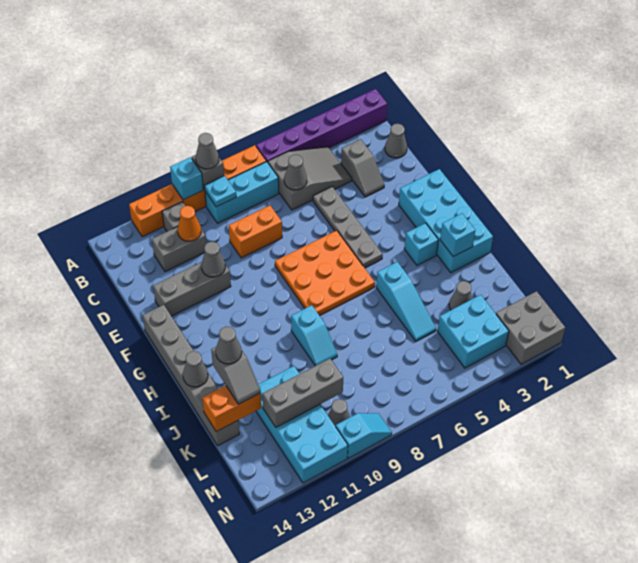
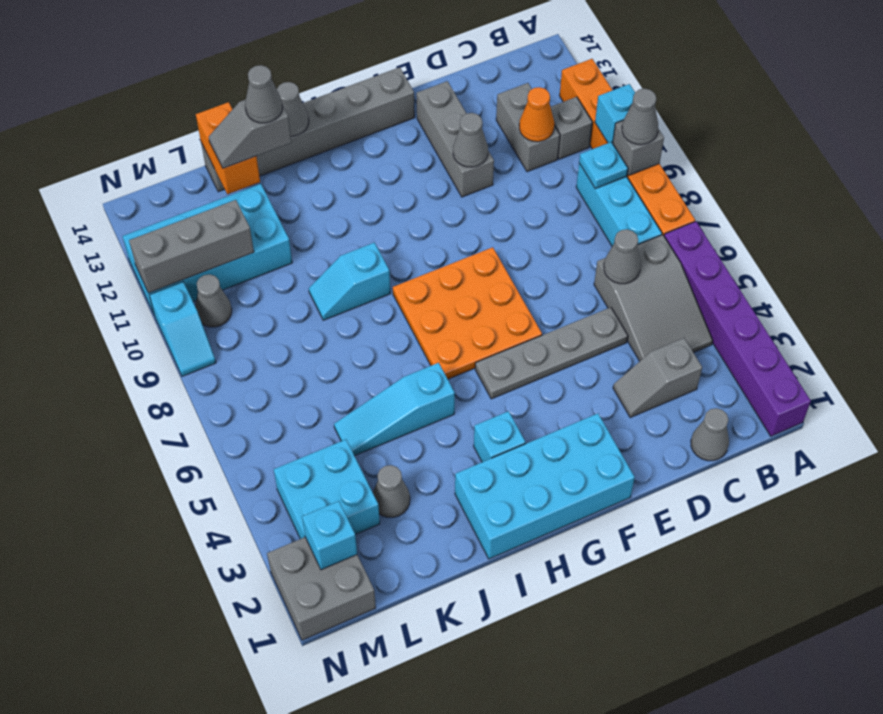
orange 1x2 brick [229,206,282,258] -> none
cyan 1x1 brick [440,214,475,257] -> cyan 1x1 brick moved to [302,501,357,570]
grey 1x3 brick [262,358,343,427] -> grey 1x3 brick turned to [129,200,254,293]

